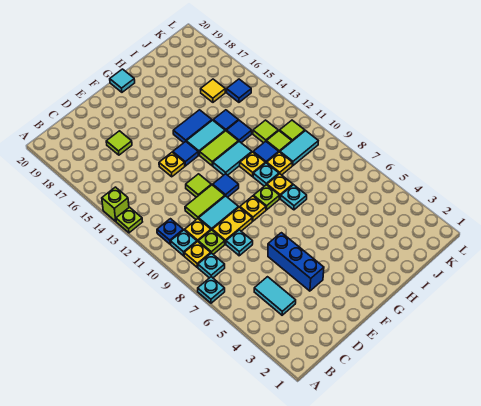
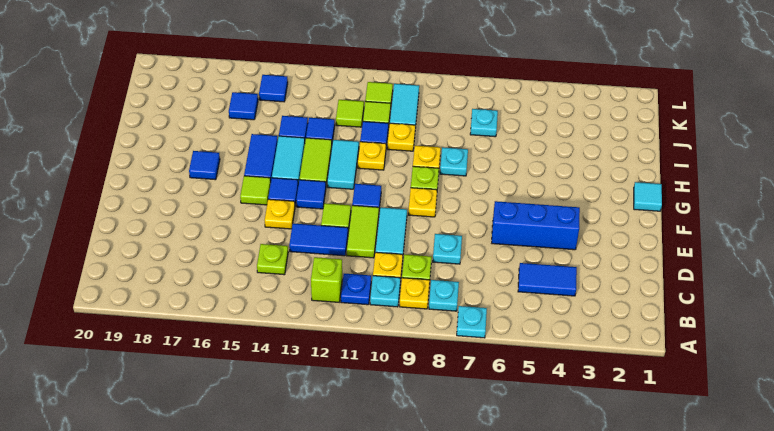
lime 1x1 plate [116,207,142,233] -> lime 1x1 plate moved to [257,244,288,275]
lime 1x1 brick [102,187,129,221] -> lime 1x1 brick moved to [311,257,342,302]
cyan 1x2 tile [254,277,296,315] -> blue 1x2 tile [518,263,577,296]
yellow 1x2 plate [212,207,252,244] -> none
none -> blue 1x2 tile [289,224,348,256]
lime 1x1 tile [106,131,132,155] -> lime 1x1 tile moved to [240,176,271,205]
none -> blue 1x1 tile [296,180,326,209]
none -> blue 1x1 tile [189,151,220,180]
cyan 1x1 tile [110,69,135,92] -> cyan 1x1 tile moved to [634,182,662,211]
cyan 1x1 plate [253,163,279,186] -> cyan 1x1 plate moved to [470,109,498,137]
yellow 1x1 tile [201,79,225,102] -> blue 1x1 tile [229,92,258,120]

